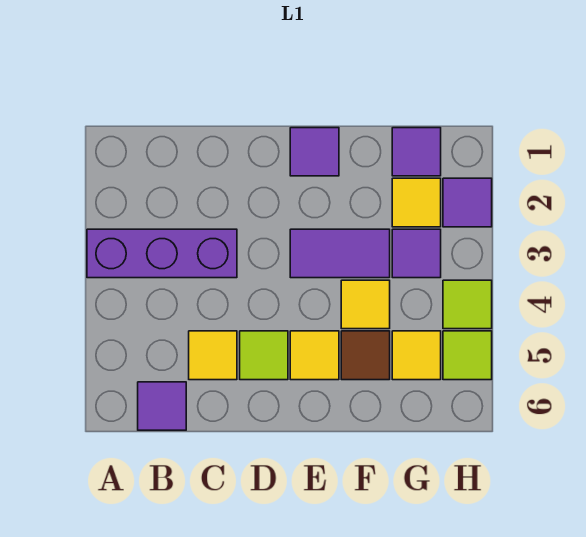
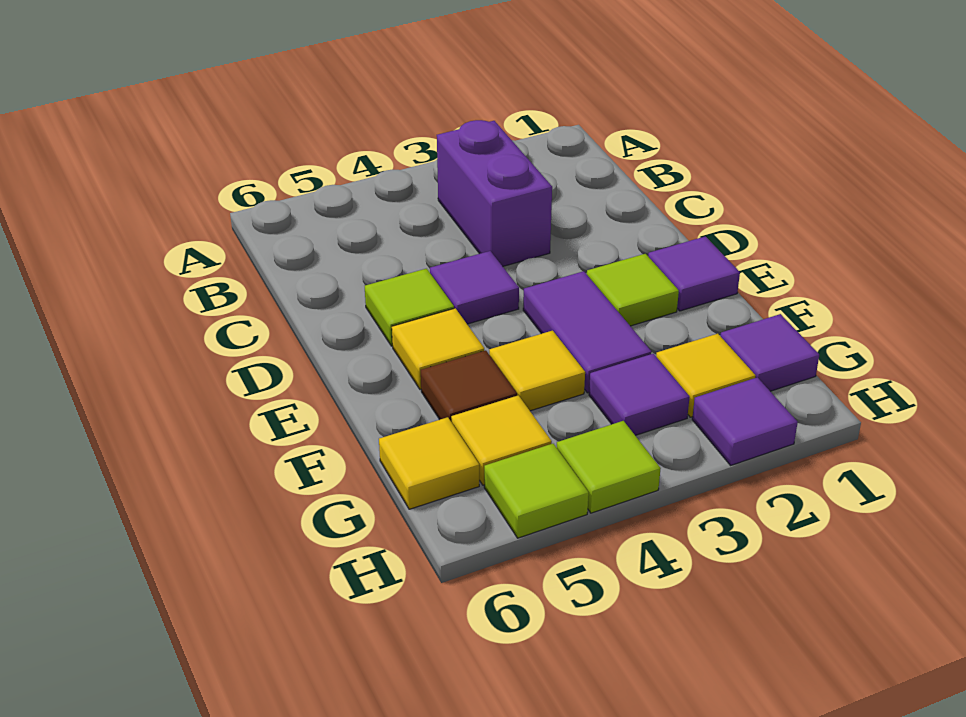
purple 1x3 brick [87,229,237,278] -> purple 1x2 brick [437,120,552,266]
purple 1x1 tile [138,382,186,430] -> purple 1x1 tile moved to [430,251,519,324]
yellow 1x1 tile [189,331,237,380] -> yellow 1x1 tile moved to [379,417,479,509]
none -> lime 1x1 tile [587,254,679,326]

